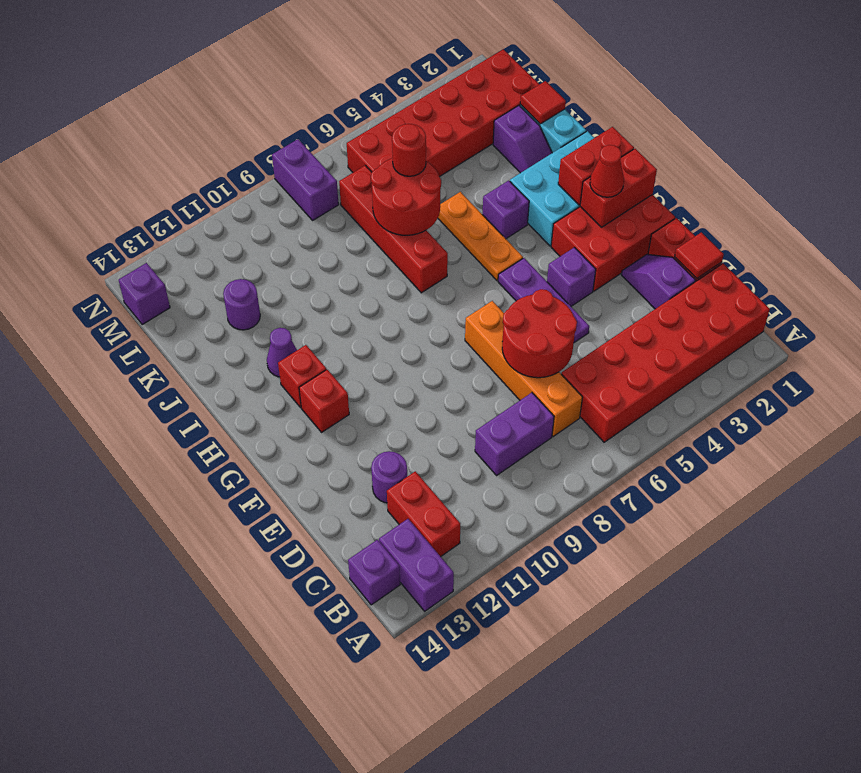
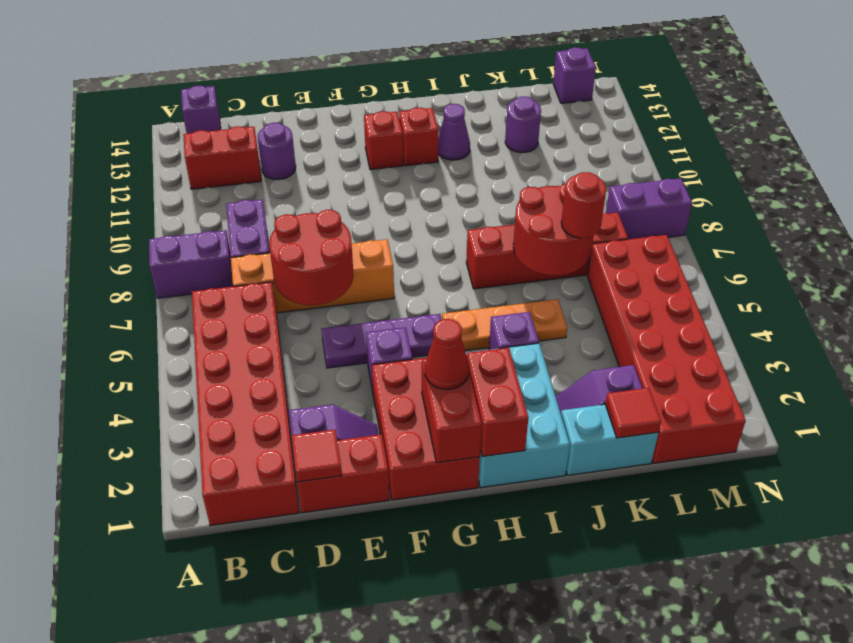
purple 1x2 brick [379,519,454,611] -> purple 1x2 brick moved to [149,230,233,298]

